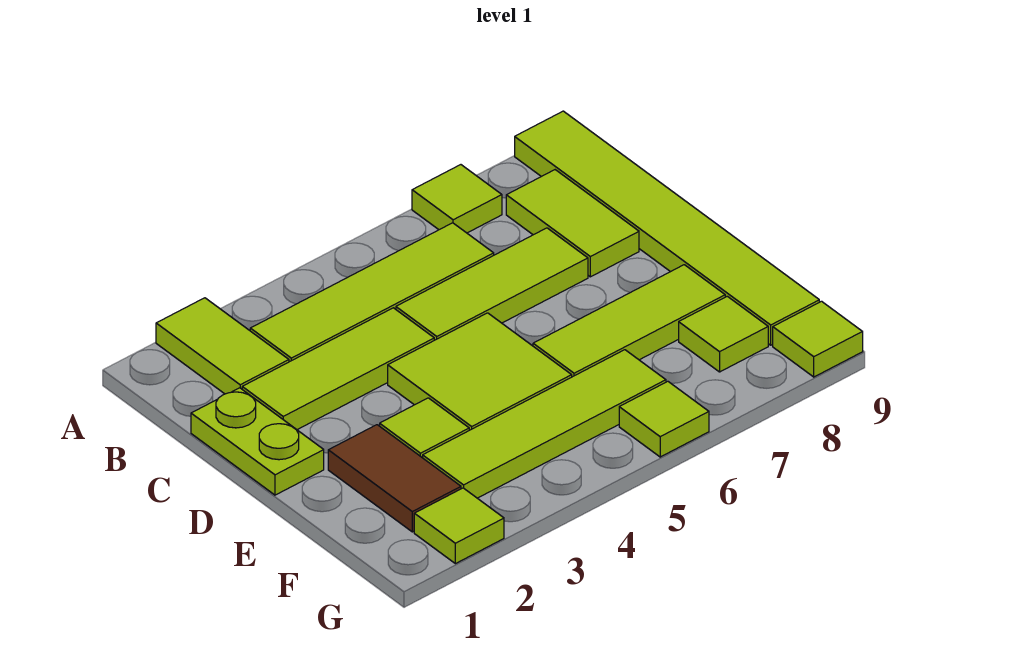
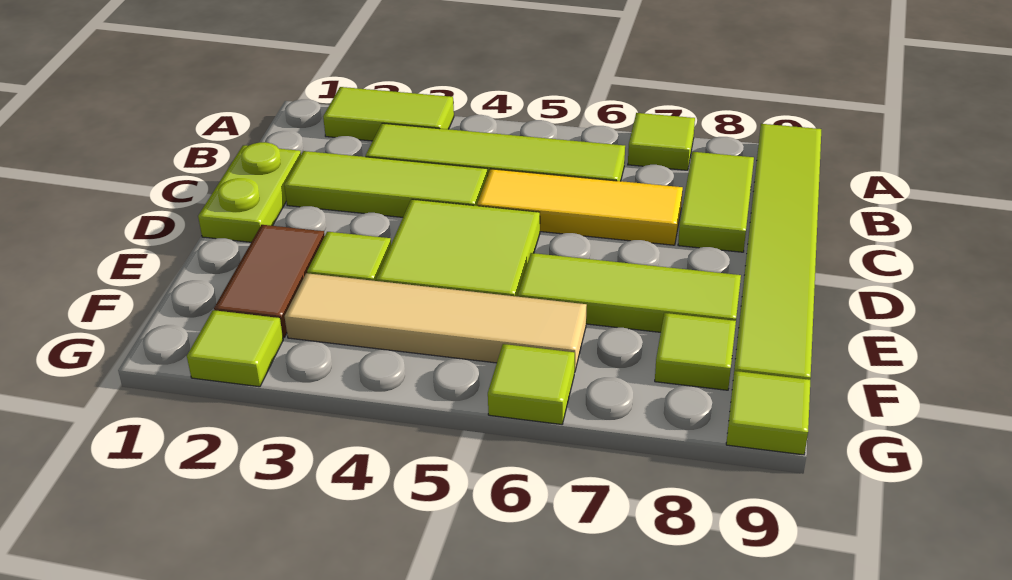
lime 1x2 tile [156,298,289,394] -> lime 1x2 tile turned to [323,87,454,141]
lime 1x3 tile [396,228,588,340] -> yellow 1x3 tile [477,169,683,245]
lime 1x4 tile [423,350,666,498] -> tan 1x4 tile [285,273,587,370]

